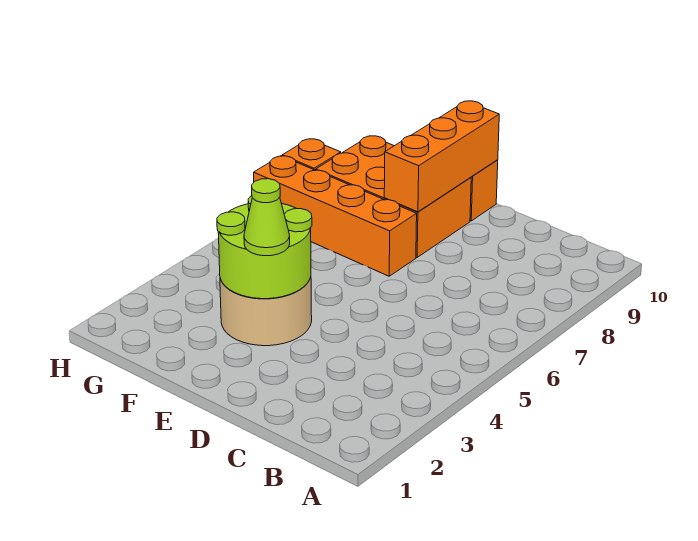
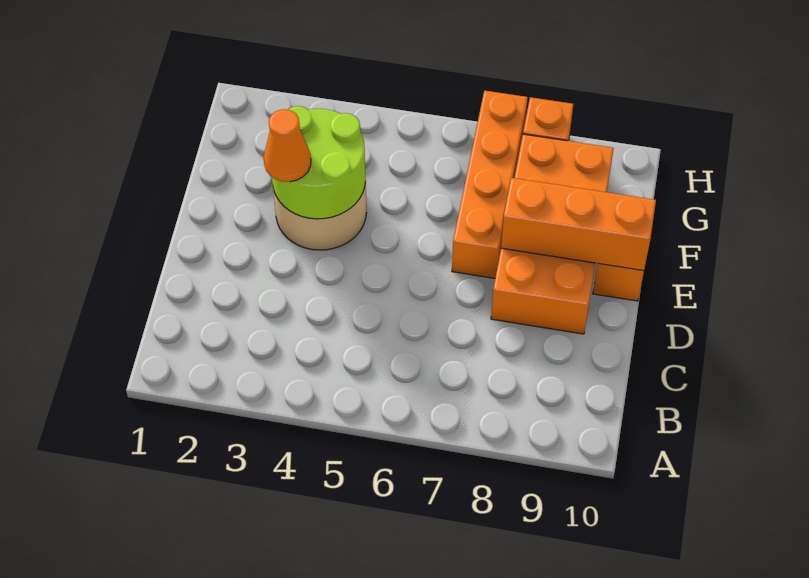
lime 1x1 cone [244,179,290,256] -> orange 1x1 cone [264,109,311,182]
orange 2x3 brick [316,136,471,257] -> orange 2x4 brick [491,134,614,334]

